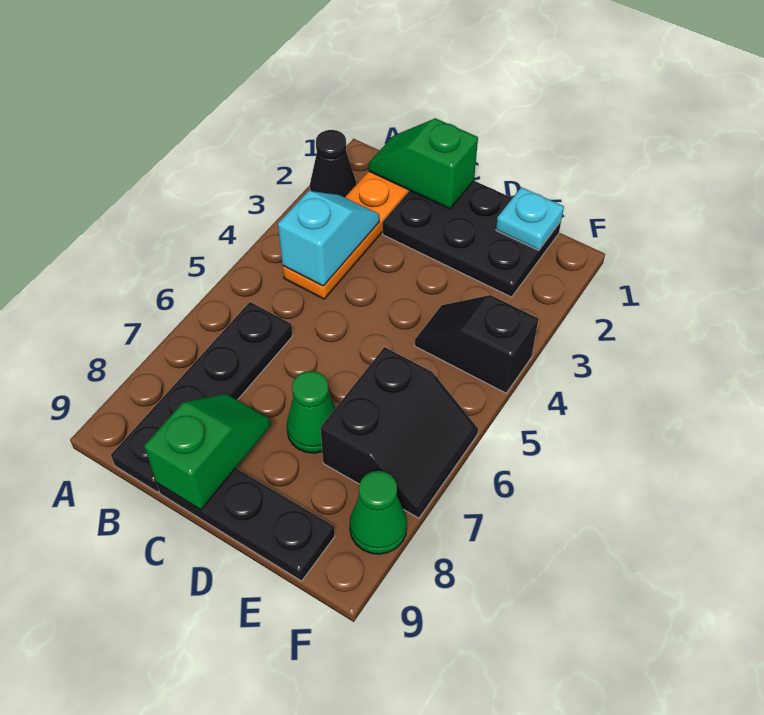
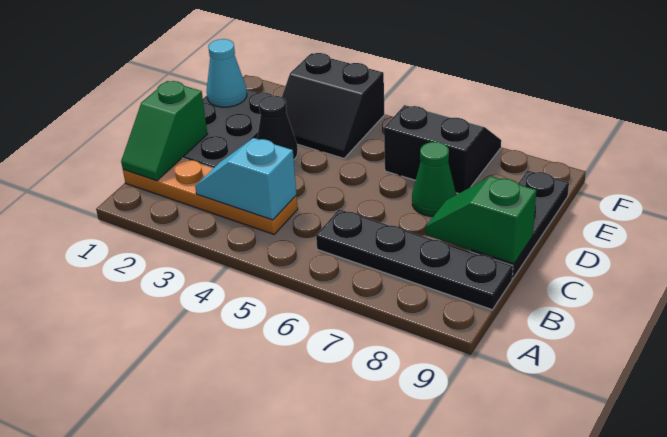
black 1x1 cone [310,130,356,197] -> black 1x1 cone moved to [257,96,298,160]
cyan 1x1 plate [496,187,564,250] -> cyan 1x1 cone [207,39,247,107]
black 1x2 slope [415,295,539,393] -> black 2x2 slope [282,53,385,158]
green 1x1 cone [350,471,407,554] -> none

